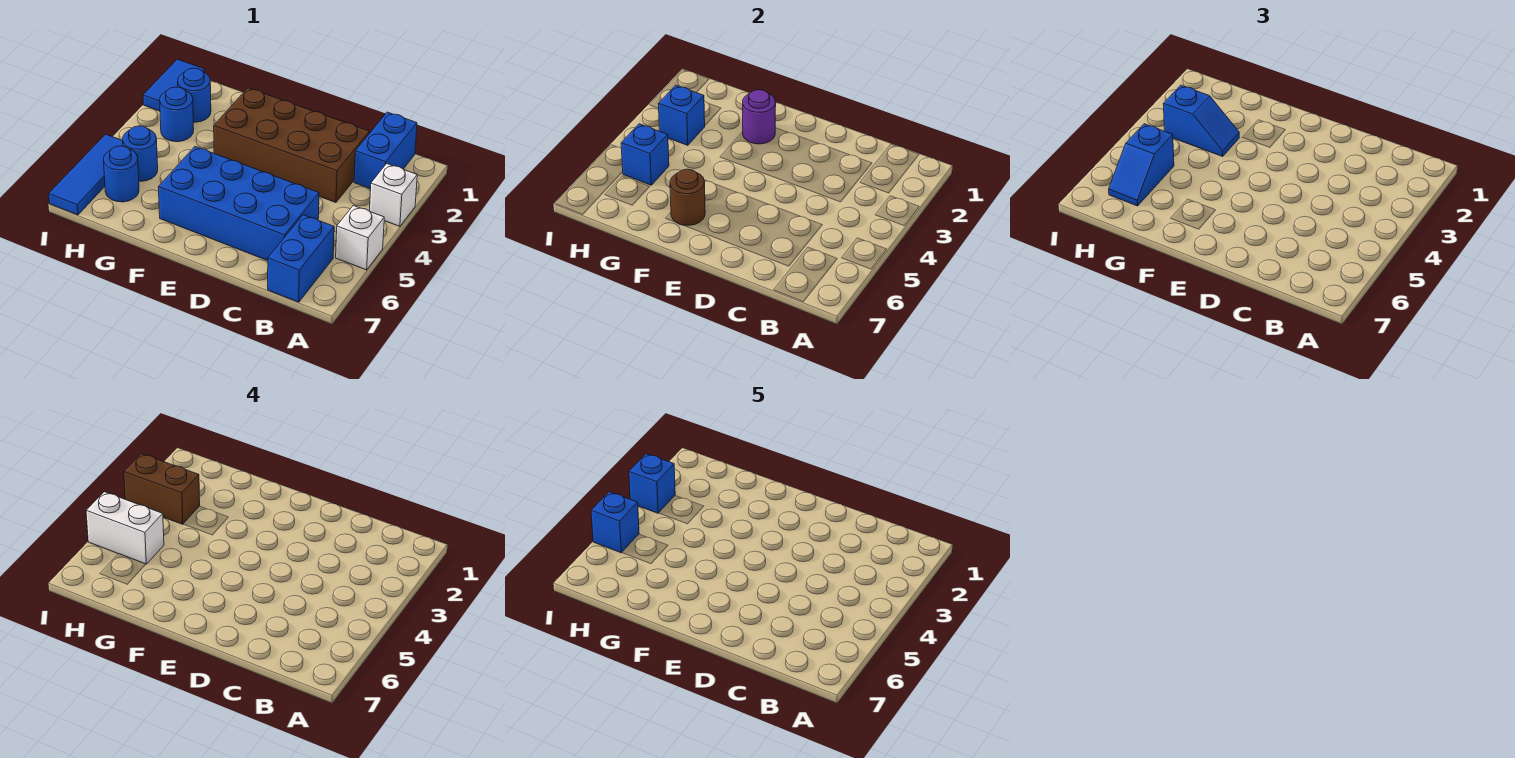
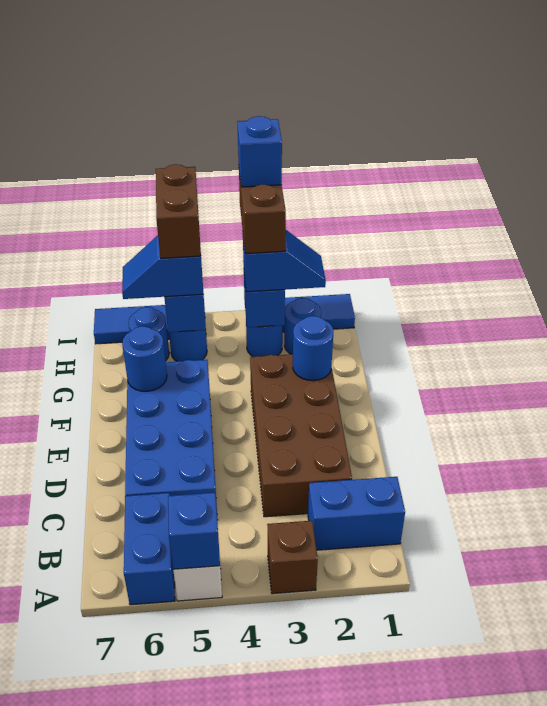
white 1x1 brick [370,164,417,226] -> brown 1x1 brick [267,521,318,594]
blue 1x2 brick [268,215,334,302] -> blue 1x2 brick turned to [124,493,175,605]
purple 1x1 round brick [743,90,776,144] -> blue 1x1 round brick [293,316,333,381]
brown 1x1 round brick [670,169,705,225] -> blue 1x1 round brick [122,326,167,391]
blue 1x2 slope [1163,85,1239,156] -> blue 1x2 slope turned to [243,230,326,292]
white 1x2 brick [86,492,164,564] -> brown 1x2 brick [156,164,201,258]
blue 1x1 brick [591,492,639,553] -> blue 1x1 brick moved to [168,493,220,569]

